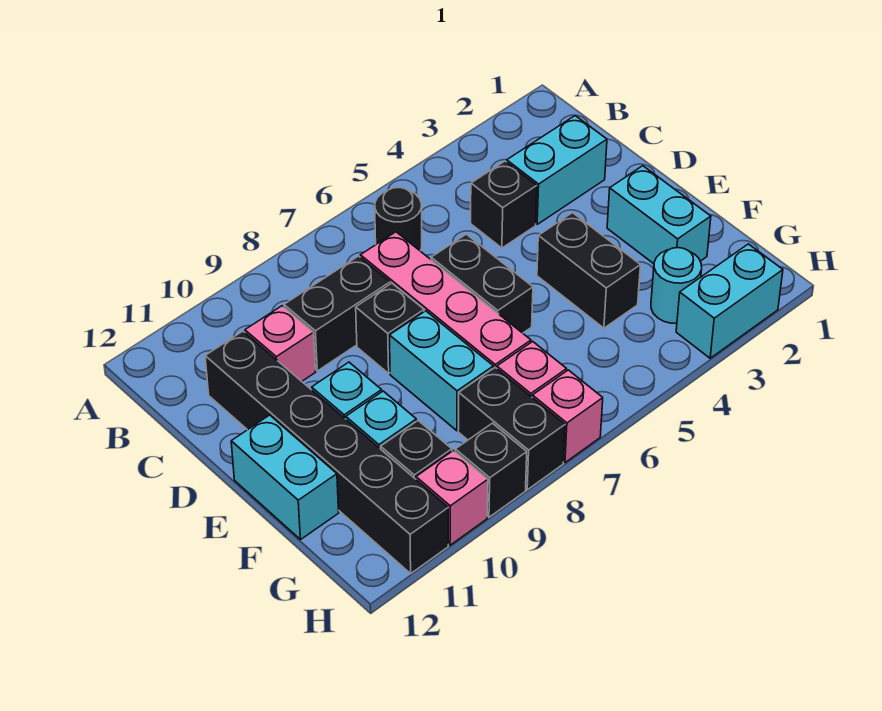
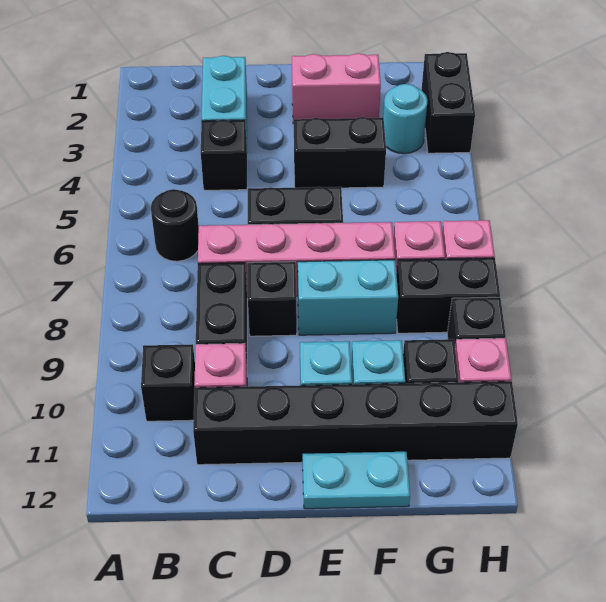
none -> black 1x1 brick [141,344,195,421]
cyan 1x2 brick [607,166,711,264] -> pink 1x2 brick [292,53,381,124]
cyan 1x2 brick [231,415,339,539] -> cyan 1x2 plate [303,452,410,509]
cyan 1x2 brick [676,244,783,358] -> black 1x2 brick [422,52,475,153]

